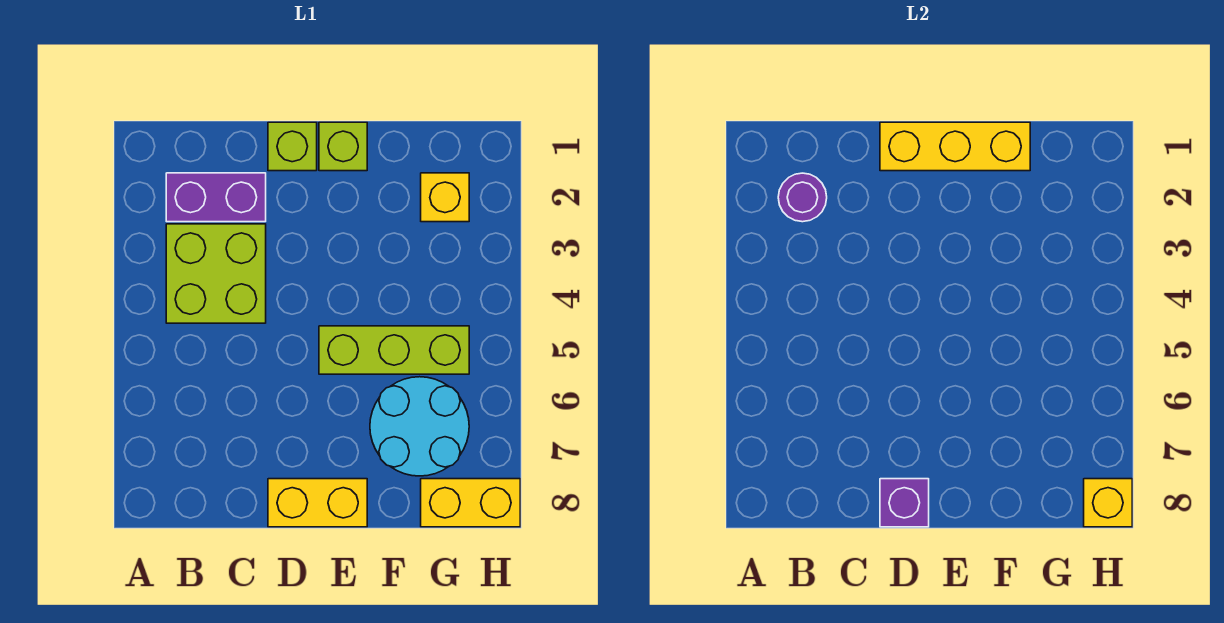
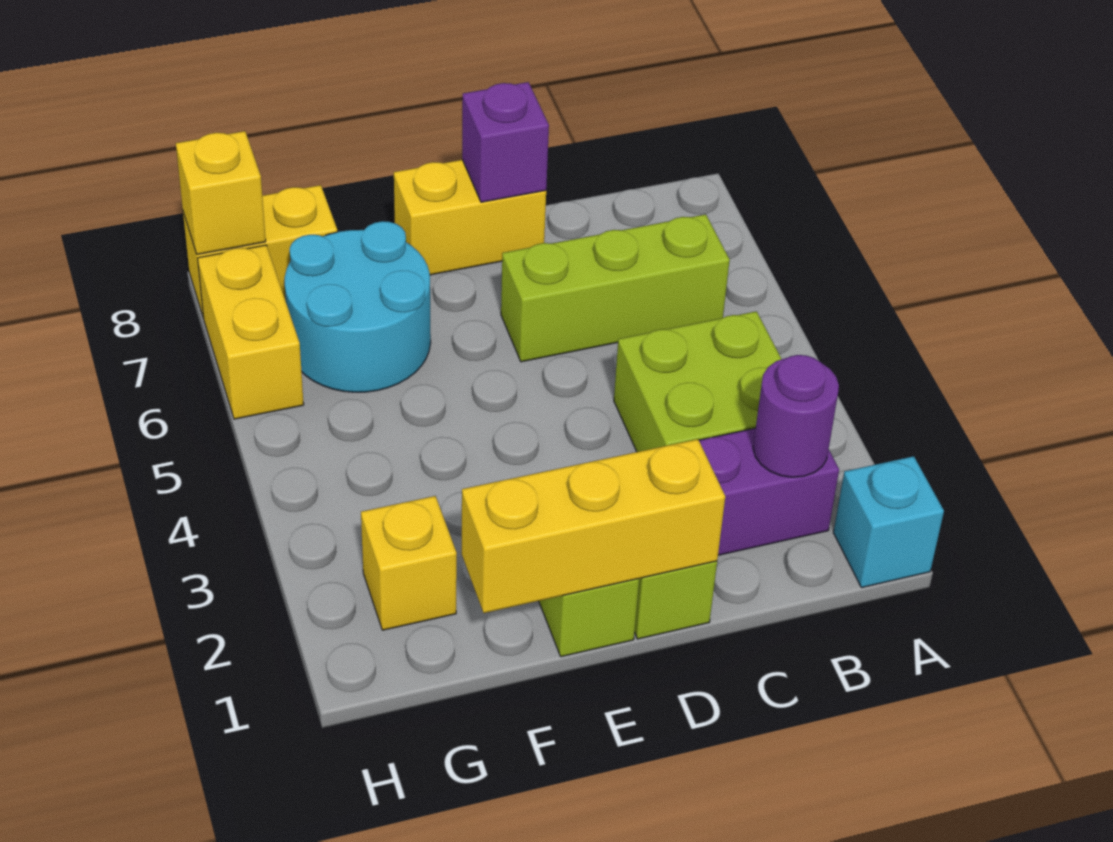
none -> cyan 1x1 brick [833,456,944,588]
lime 1x3 brick [319,326,469,374] -> lime 1x3 brick moved to [501,214,730,362]
none -> yellow 1x2 brick [198,245,304,419]

